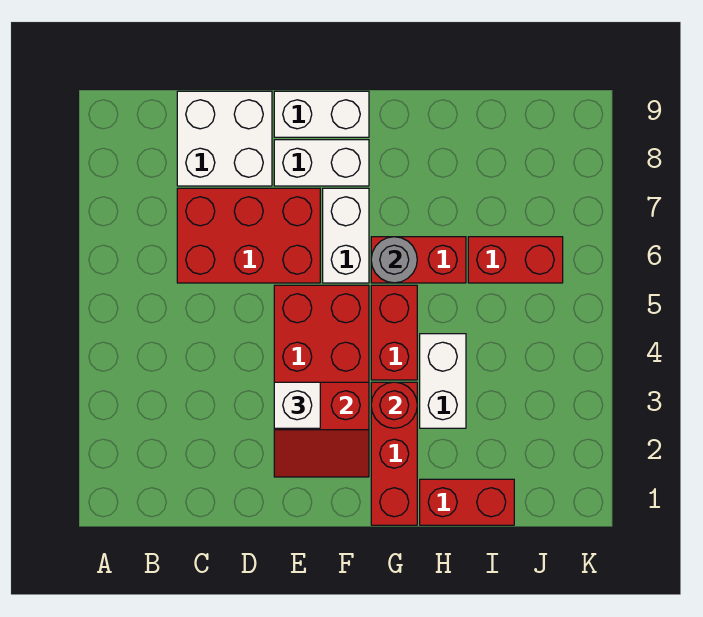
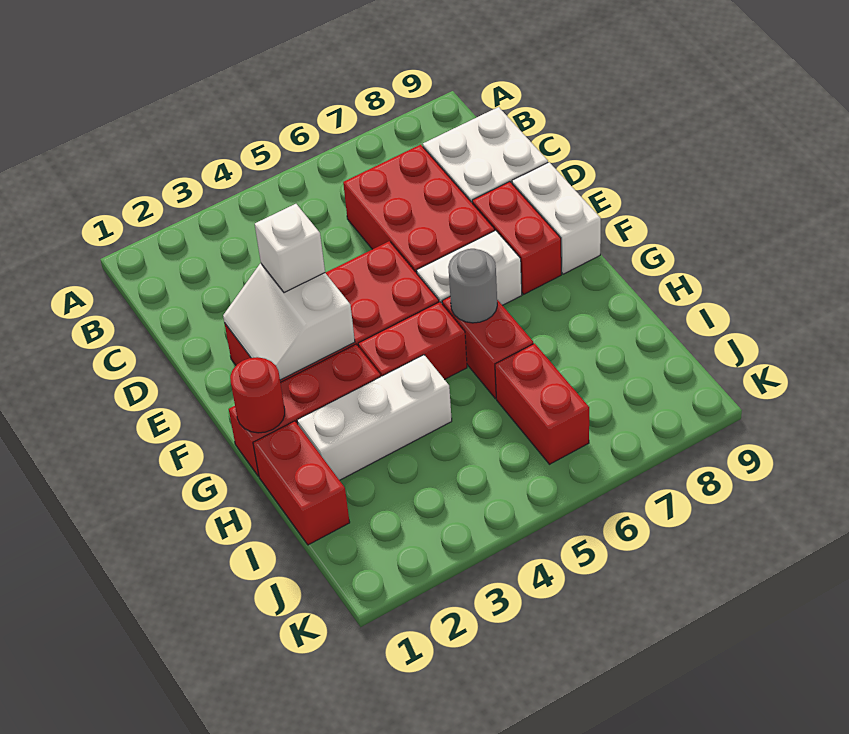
red 2x2 slope [274,382,369,477] -> white 2x2 slope [223,263,355,380]
white 1x2 brick [274,140,369,186] -> red 1x2 brick [472,182,561,294]
red 1x1 round brick [371,382,417,428] -> red 1x1 round brick moved to [230,357,285,433]
white 1x2 brick [420,334,466,428] -> white 1x3 brick [297,355,452,480]

